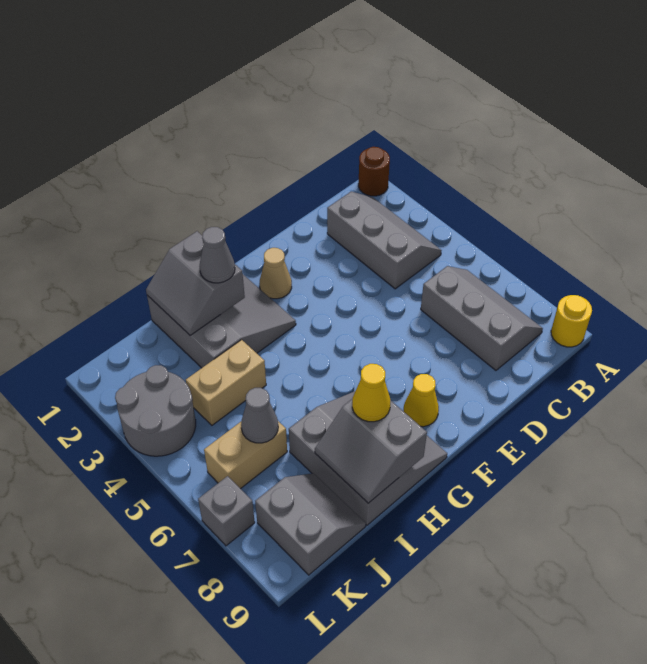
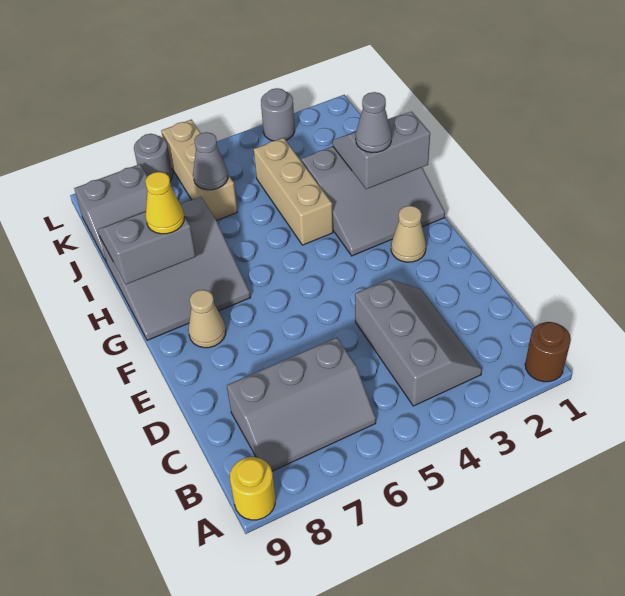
grey 2x3 slope [327,192,442,289] -> grey 2x3 slope turned to [355,279,482,406]
yellow 1x1 cone [404,374,439,427] -> tan 1x1 cone [188,290,226,348]
tan 1x2 brick [186,340,266,425] -> tan 1x3 brick [254,138,333,245]
tan 1x2 brick [204,421,287,489] -> tan 1x3 brick [161,120,237,221]
grey 2x2 round brick [115,365,196,456] -> grey 1x1 round brick [261,88,295,141]
grey 1x1 brick [198,476,255,546] -> grey 1x1 round brick [134,134,173,181]

